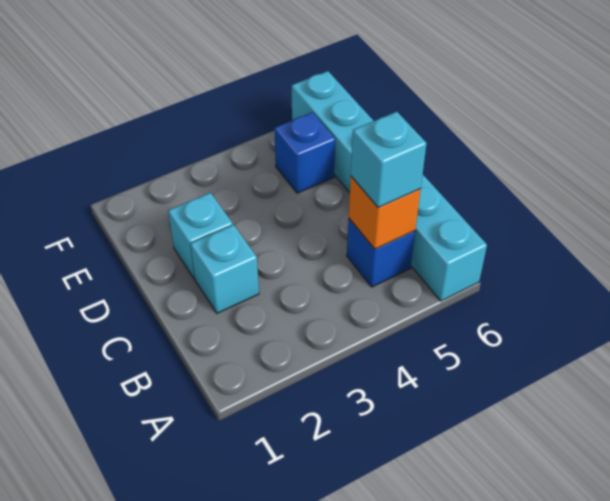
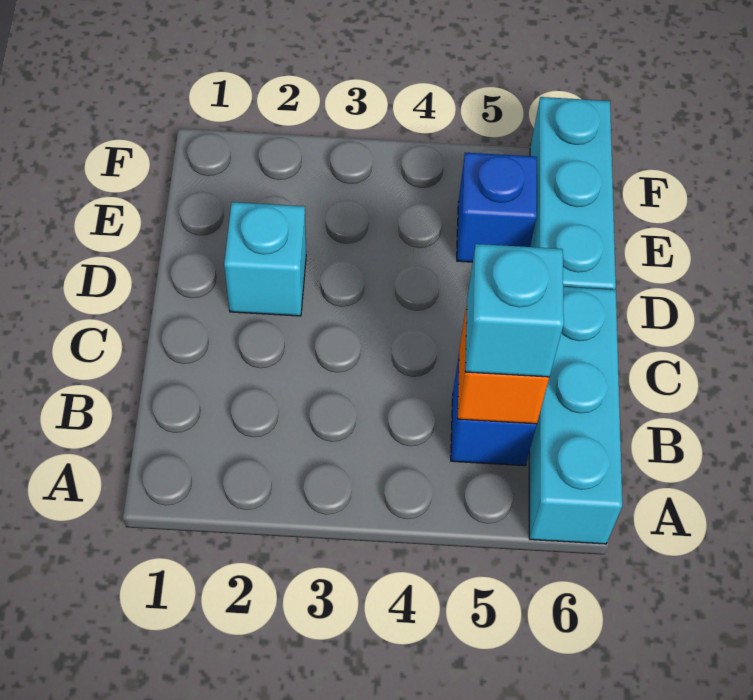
cyan 1x1 brick [190,225,259,313] -> none

